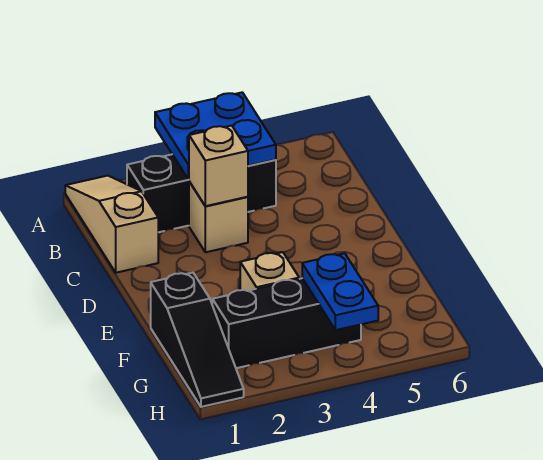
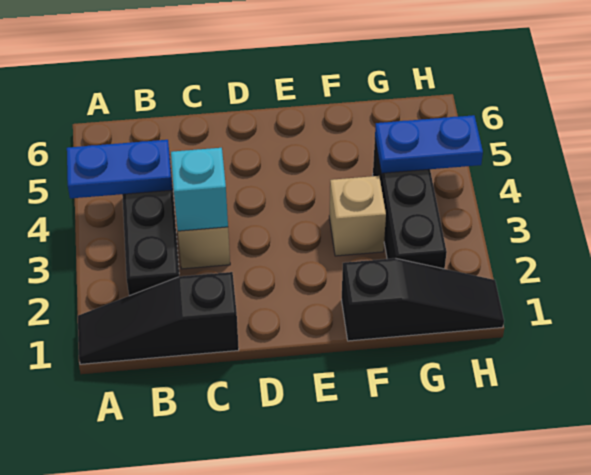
tan 1x3 slope [65,176,158,273] -> black 1x3 slope [78,272,239,364]
blue 2x2 plate [155,92,276,179] -> blue 1x2 plate [67,140,172,198]
tan 1x1 brick [189,125,248,206] -> cyan 1x1 brick [171,148,228,231]

